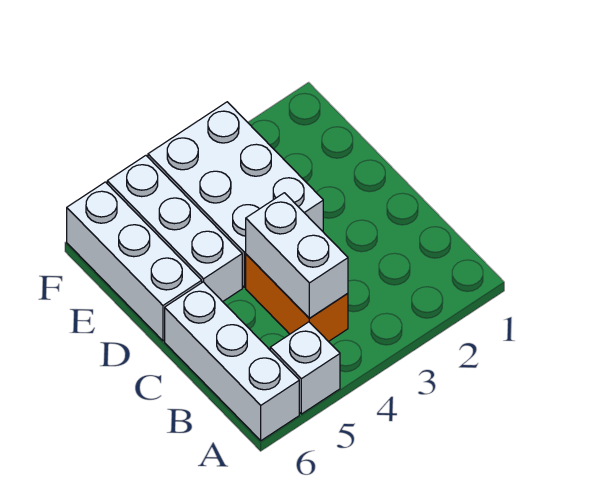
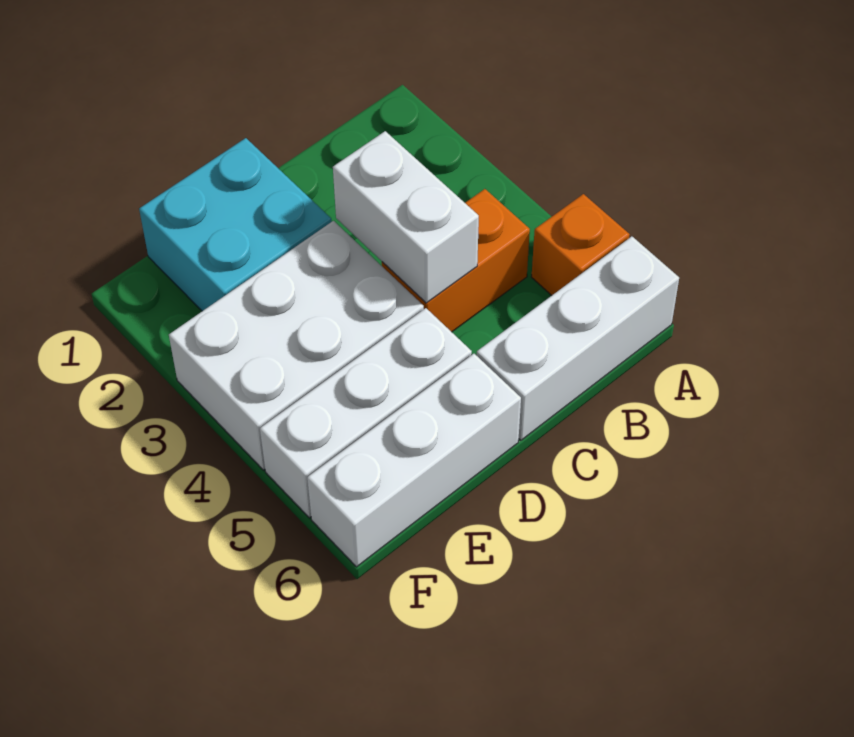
white 1x1 brick [270,322,340,414] -> orange 1x1 brick [532,194,630,295]
white 1x2 brick [246,193,348,318] -> white 1x2 brick turned to [333,131,479,303]
none -> cyan 2x2 brick [139,138,332,311]

